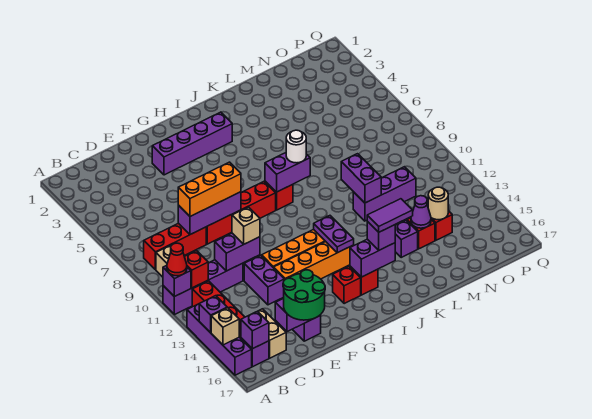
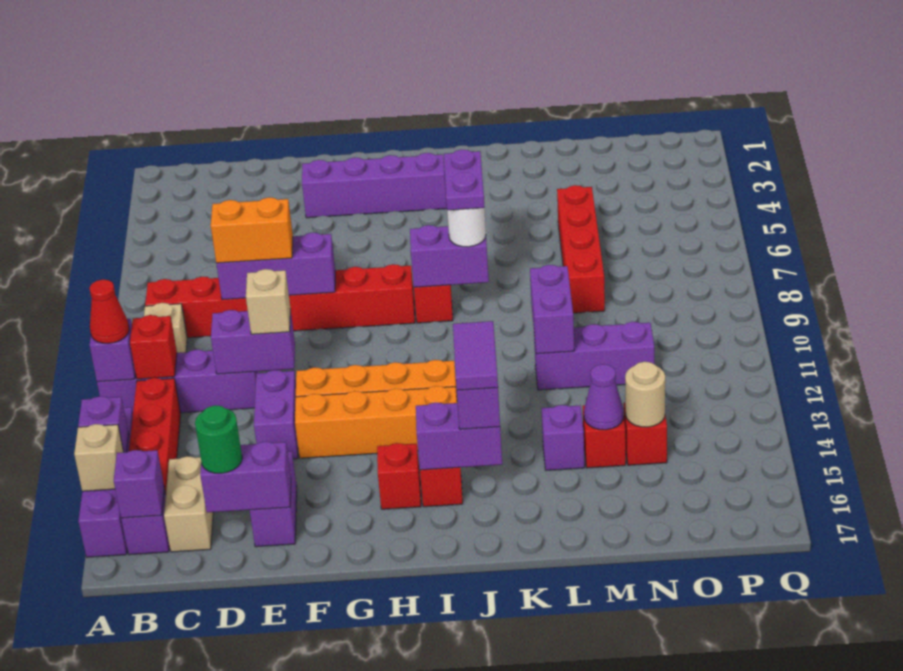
orange 1x3 brick [178,162,241,216] -> orange 1x2 brick [211,197,293,263]
green 2x2 round brick [283,270,325,320] -> green 1x1 round brick [195,405,242,473]
purple 1x2 plate [314,216,354,253] -> purple 1x2 plate moved to [444,150,485,210]
purple 1x2 tile [367,199,413,232] -> purple 1x2 tile turned to [453,321,498,390]
none -> red 1x4 brick [557,185,605,313]

